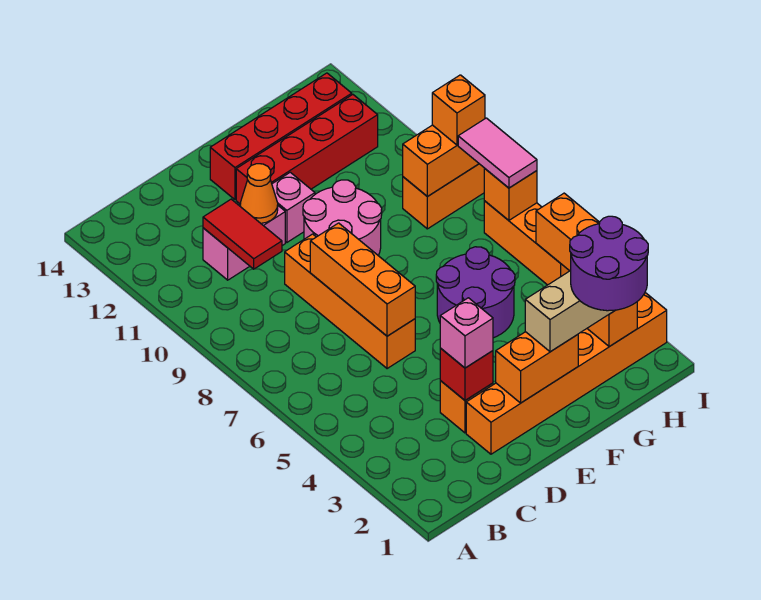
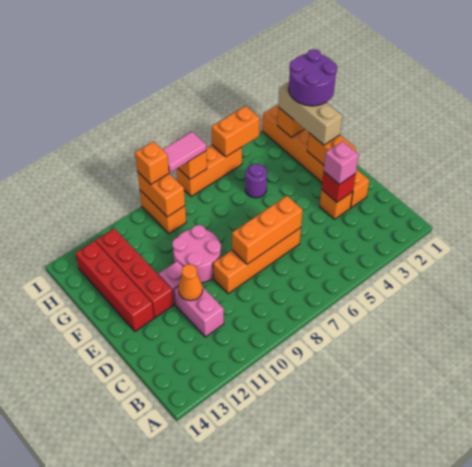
red 1x2 tile [203,199,282,269] -> none
purple 2x2 round brick [436,247,515,338] -> purple 1x1 round brick [245,164,267,198]

